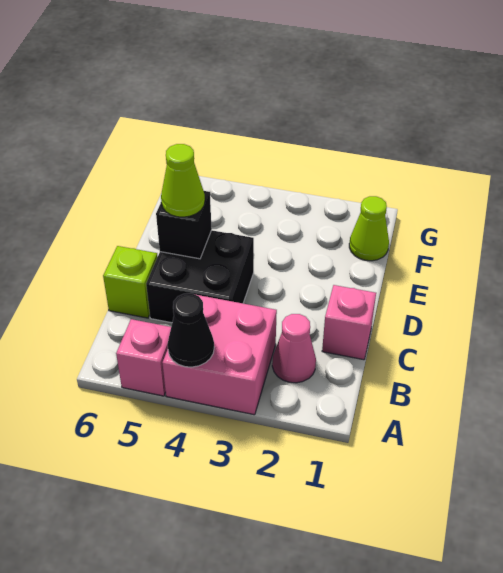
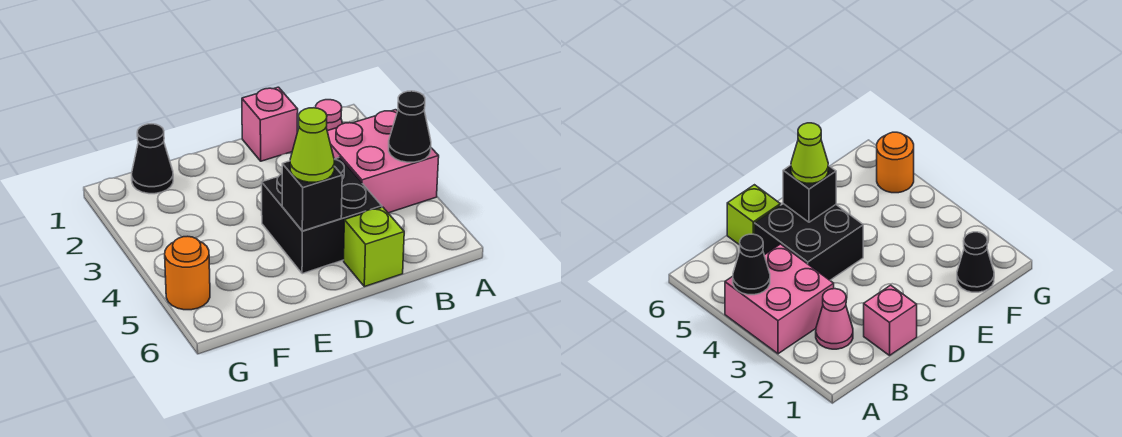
pink 1x1 brick [116,319,171,396] -> none
lime 1x1 cone [349,196,389,261] -> black 1x1 cone [132,124,173,194]
none -> orange 1x1 round brick [165,236,210,310]

